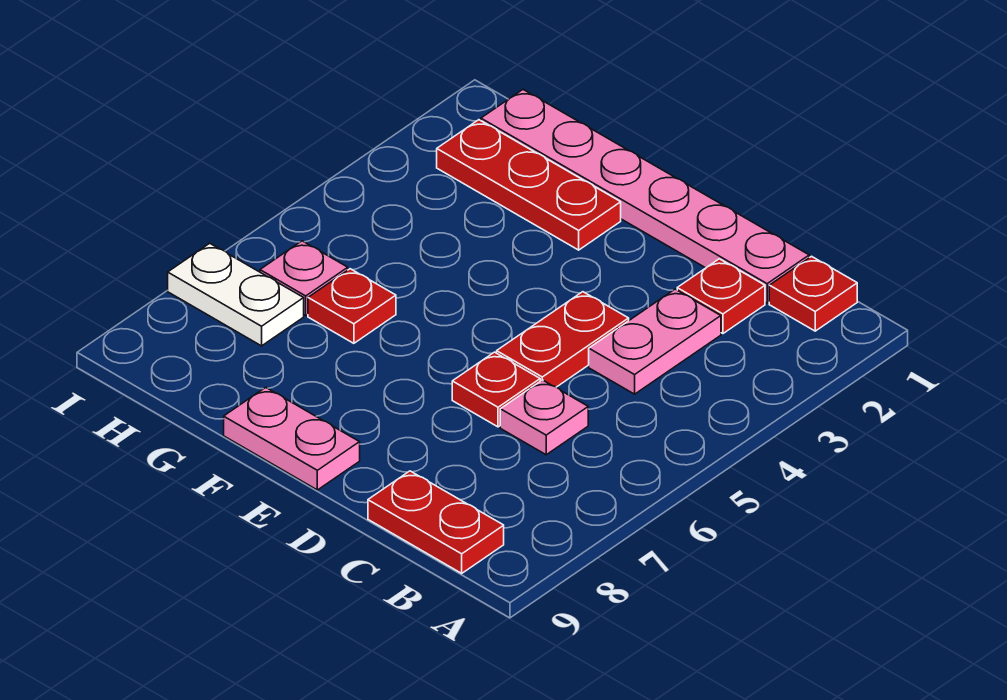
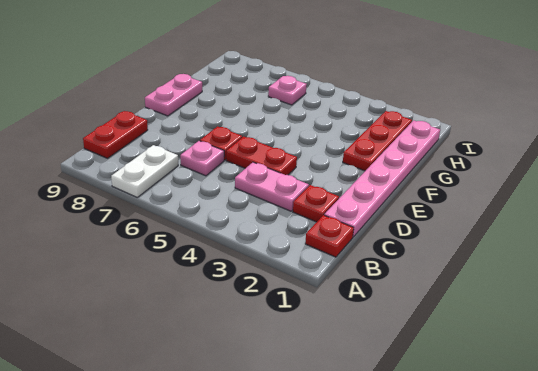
red 1x1 plate [308,269,396,343] -> none
white 1x2 plate [168,243,304,346] -> white 1x2 plate moved to [111,145,178,197]

